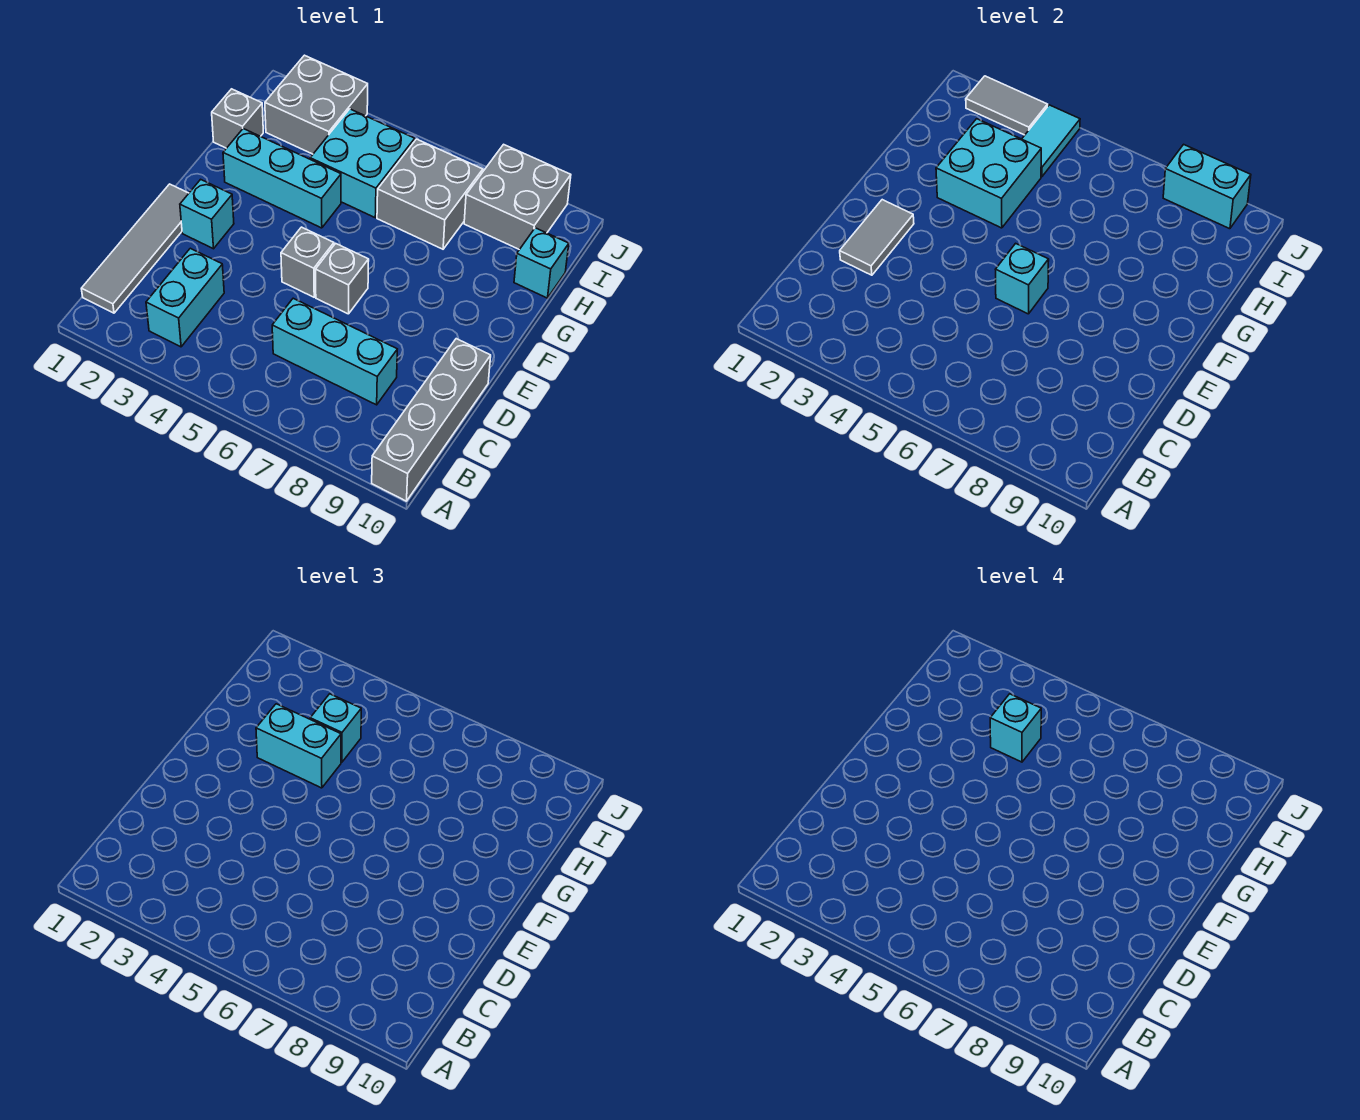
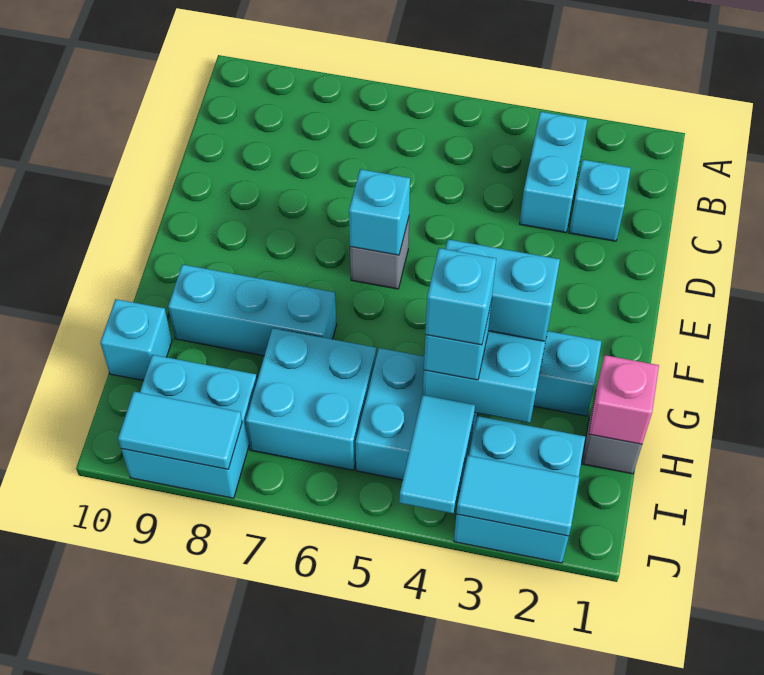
grey 1x4 brick [372,339,491,501] -> none
grey 1x4 tile [81,184,189,313] -> none
cyan 1x3 brick [272,298,397,405] -> cyan 1x3 brick moved to [168,264,337,356]
grey 1x2 tile [840,200,914,275] -> none
cyan 1x1 brick [180,179,234,249] -> cyan 1x1 brick moved to [569,160,631,241]
grey 1x1 brick [281,227,334,297] -> none
none -> pink 1x1 brick [589,355,659,444]
grey 2x2 brick [377,139,483,249] -> cyan 2x2 brick [246,328,376,470]
grey 2x2 brick [265,55,368,154] -> cyan 2x2 brick [454,416,585,563]
grey 2x2 brick [464,144,571,250] -> cyan 2x2 brick [121,355,257,498]
grey 1x2 tile [966,76,1048,135] -> cyan 1x2 tile [456,455,579,536]
cyan 1x2 brick [1163,144,1251,229] -> cyan 1x2 tile [118,392,242,469]

